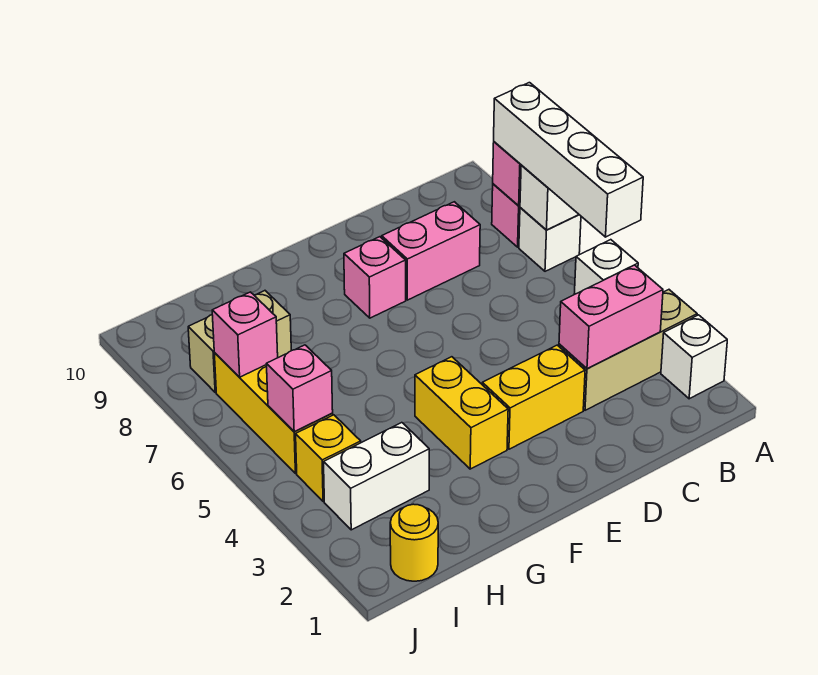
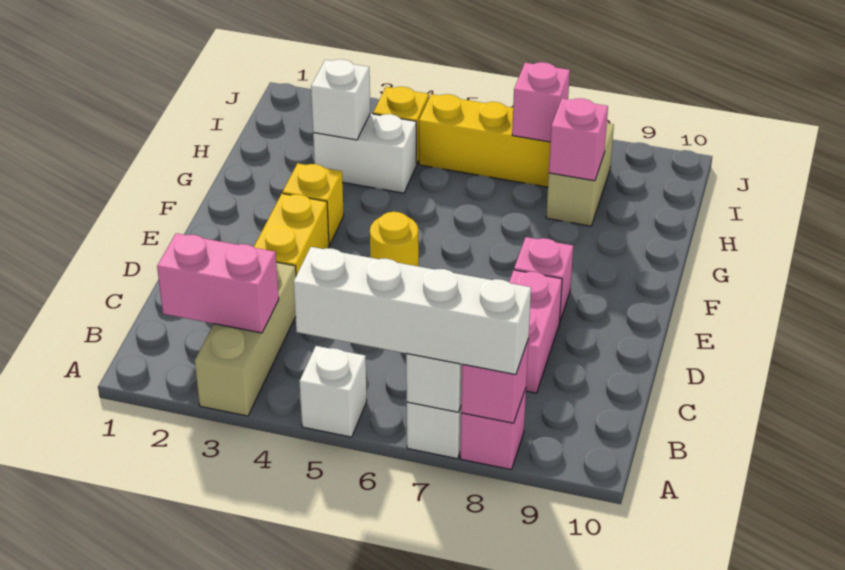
white 1x1 brick [661,315,727,399] -> white 1x1 brick moved to [311,59,370,140]
pink 1x2 brick [559,265,663,369] -> pink 1x2 brick turned to [157,233,279,333]
yellow 1x2 brick [415,357,508,469] -> yellow 1x1 brick [282,163,344,245]
white 1x2 brick [324,423,429,530] -> white 1x2 brick turned to [313,114,416,193]
yellow 1x1 round brick [390,504,438,581] -> yellow 1x1 round brick moved to [370,212,419,266]
pink 1x1 brick [266,345,333,432] -> pink 1x1 brick moved to [549,98,608,181]

